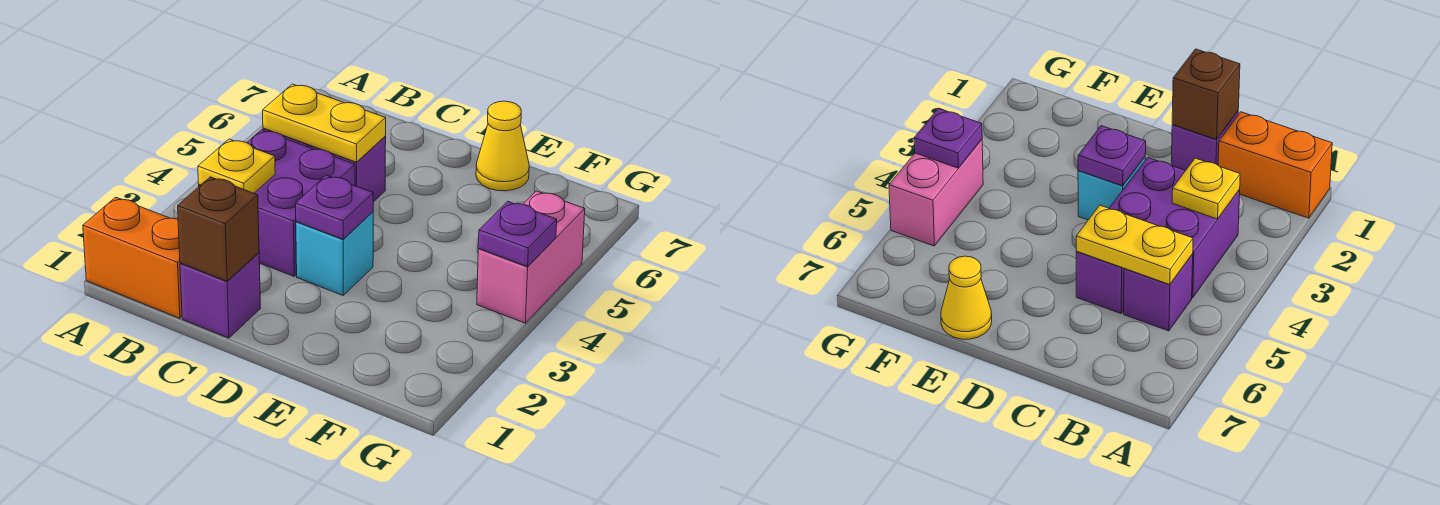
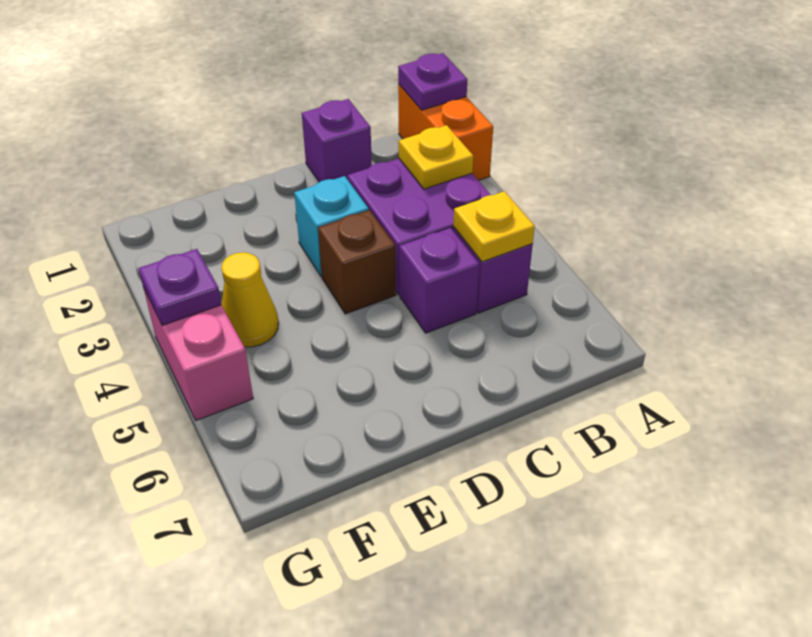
orange 1x2 brick [83,197,182,318] -> orange 1x2 brick turned to [398,84,493,180]
yellow 1x2 plate [263,84,386,162] -> yellow 1x1 plate [453,191,535,262]
brown 1x1 brick [178,177,259,281] -> brown 1x1 brick moved to [318,210,396,314]
purple 1x1 plate [296,175,373,239] -> purple 1x1 plate moved to [398,53,467,110]
yellow 1x1 cone [476,101,529,191] -> yellow 1x1 cone moved to [222,252,279,347]

